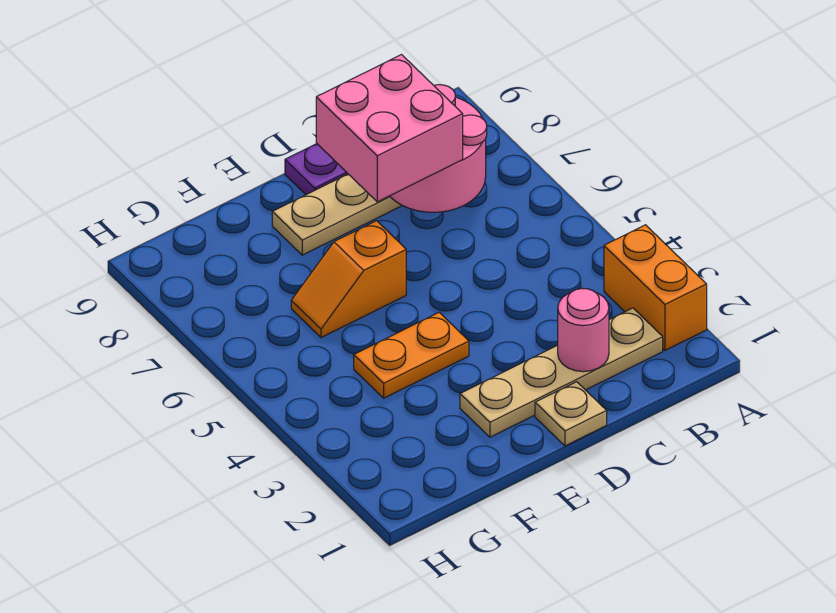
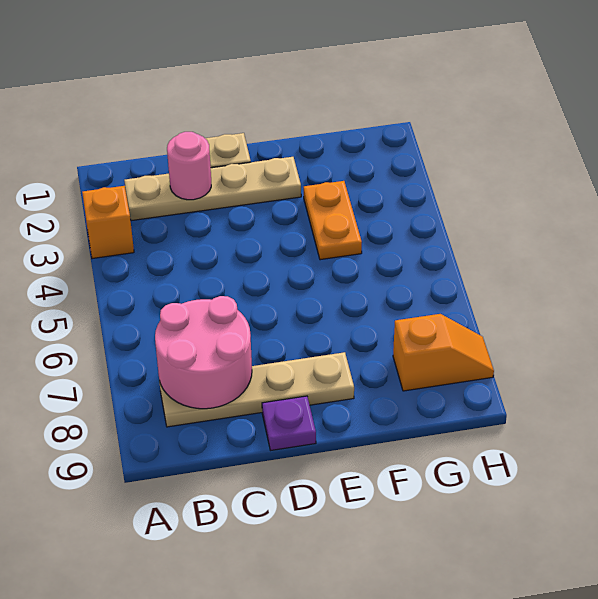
orange 1x2 brick [604,225,707,350] -> orange 1x1 brick [82,186,134,259]
pink 2x2 brick [316,55,463,202] -> none
orange 1x2 plate [354,313,469,398] -> orange 1x2 plate turned to [304,181,362,260]
orange 1x2 slope [291,221,406,338] -> orange 1x2 slope moved to [393,314,494,391]

